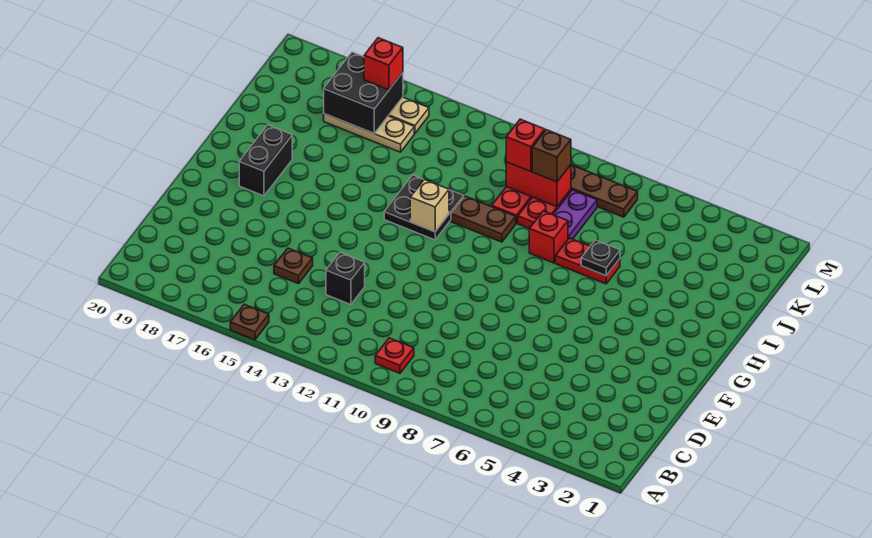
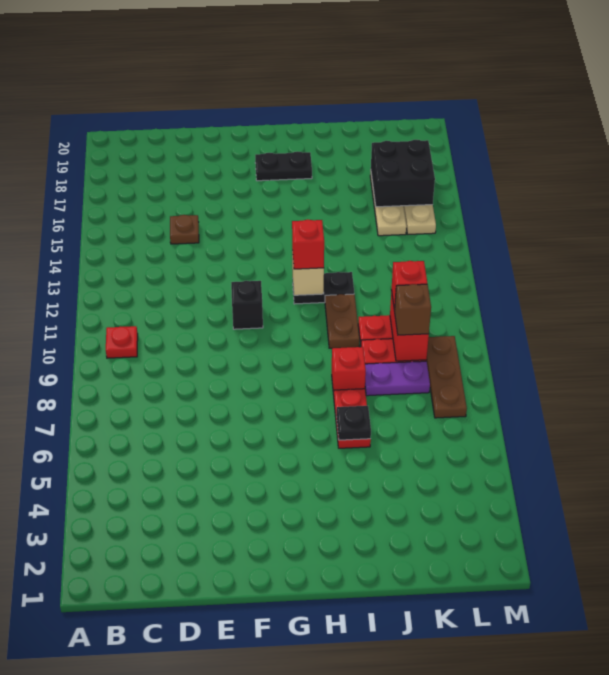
brown 1x1 plate [230,304,269,340] -> none
black 1x1 brick [326,252,365,305] -> black 1x1 brick moved to [231,281,263,329]
black 1x2 brick [239,125,292,196] -> black 1x2 plate [255,152,312,181]
black 2x2 plate [384,175,464,240] -> black 1x2 plate [293,272,354,304]
red 1x1 brick [364,38,403,90] -> red 1x1 brick moved to [292,220,324,269]

